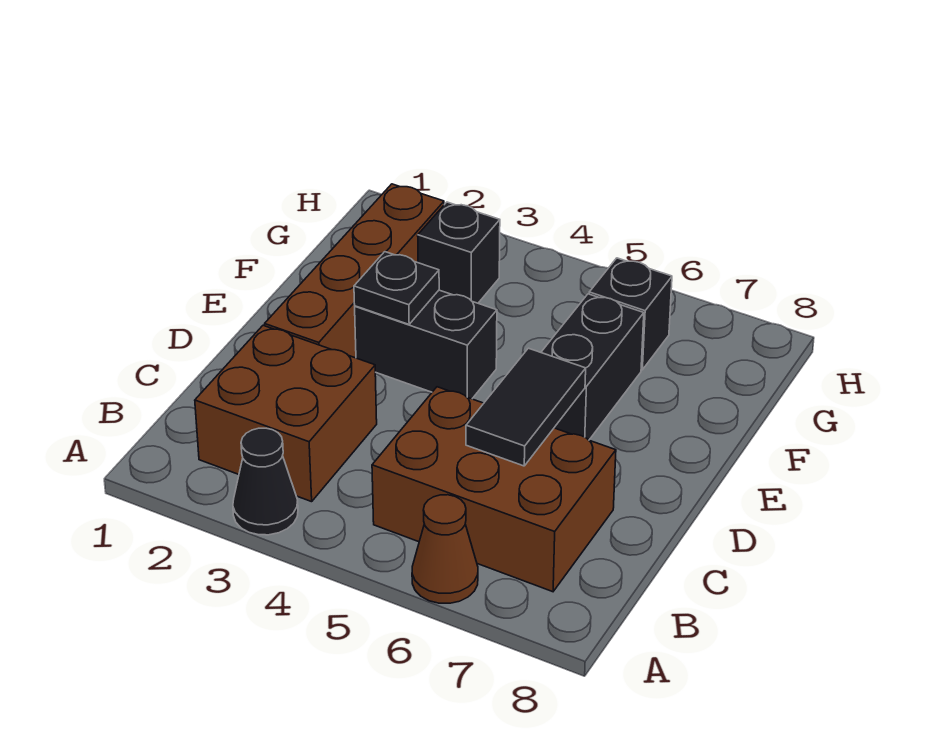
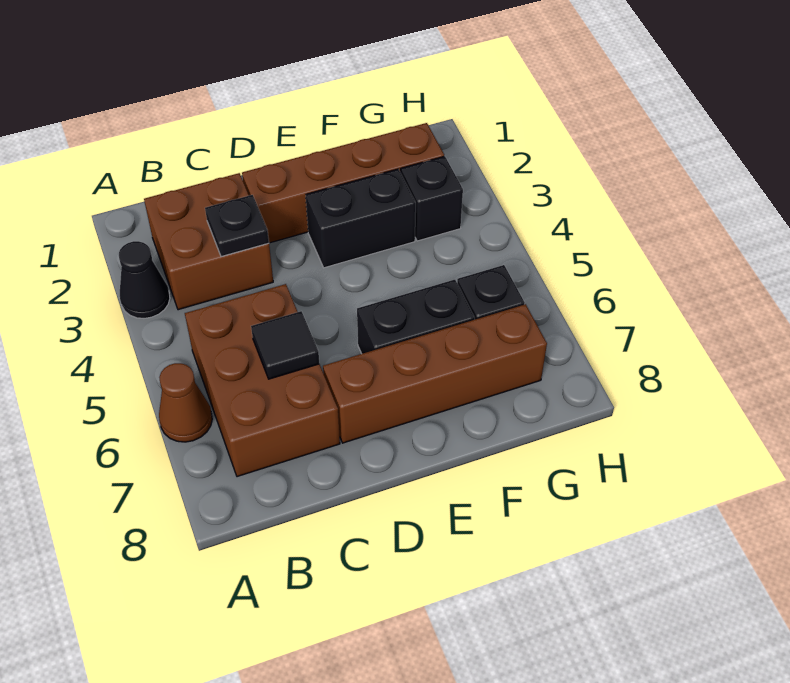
black 1x2 tile [466,348,586,466] -> black 1x1 tile [251,311,319,379]
none -> brown 1x4 brick [323,304,547,443]
black 1x2 brick [355,290,497,399] -> black 1x2 brick turned to [306,169,416,268]
black 1x1 plate [354,252,439,324] -> black 1x1 plate moved to [205,195,269,257]

